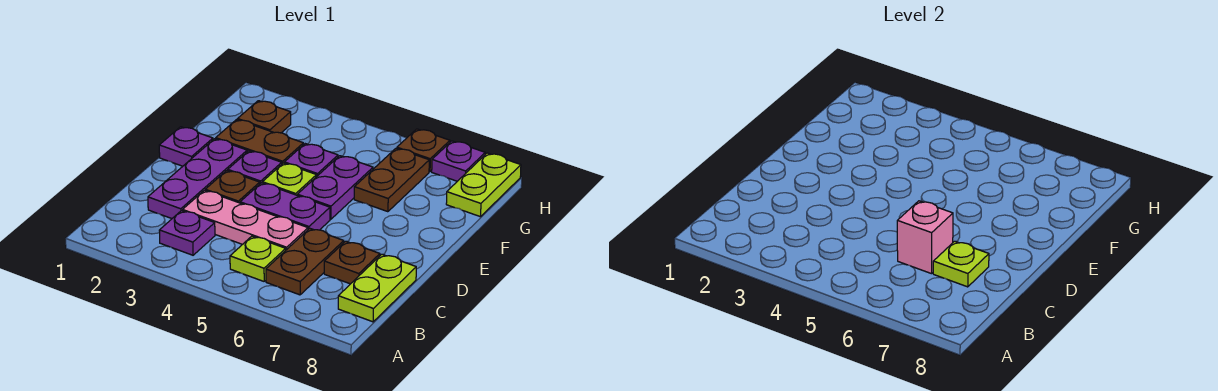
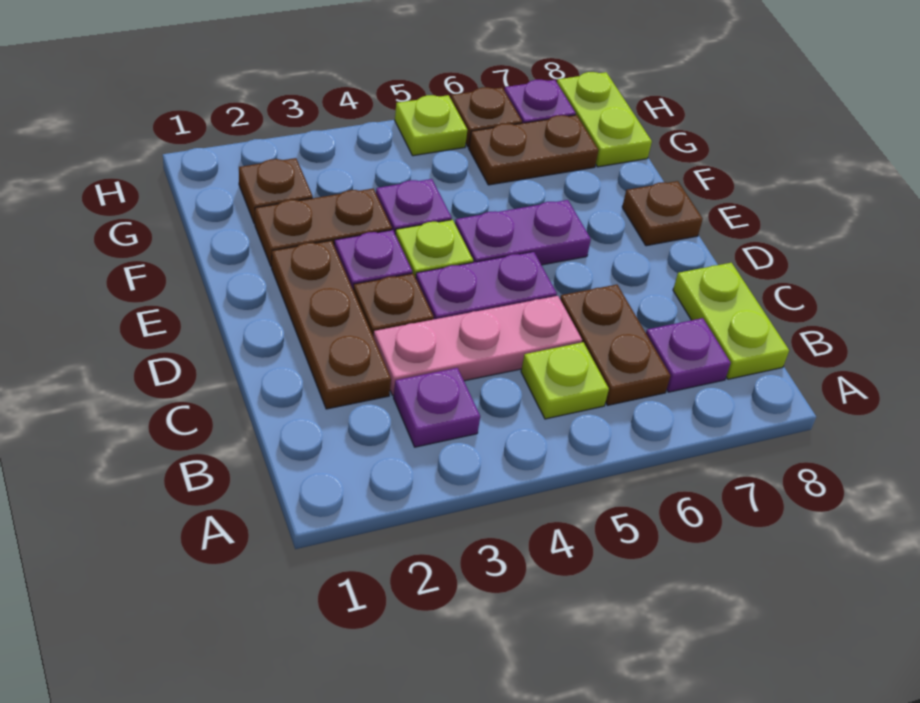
purple 1x3 plate [148,139,247,219] -> brown 1x3 plate [272,240,391,409]
pink 1x1 brick [897,201,953,274] -> none
brown 1x1 plate [324,241,380,284] -> brown 1x1 plate moved to [622,181,703,246]
lime 1x1 plate [933,241,989,287] -> lime 1x1 plate moved to [395,95,467,156]
purple 1x1 plate [159,127,213,166] -> purple 1x1 plate moved to [646,318,731,392]
purple 1x2 plate [297,156,373,219] -> purple 1x2 plate turned to [455,200,591,265]
brown 1x2 plate [354,148,429,212] -> brown 1x2 plate turned to [469,115,598,185]

